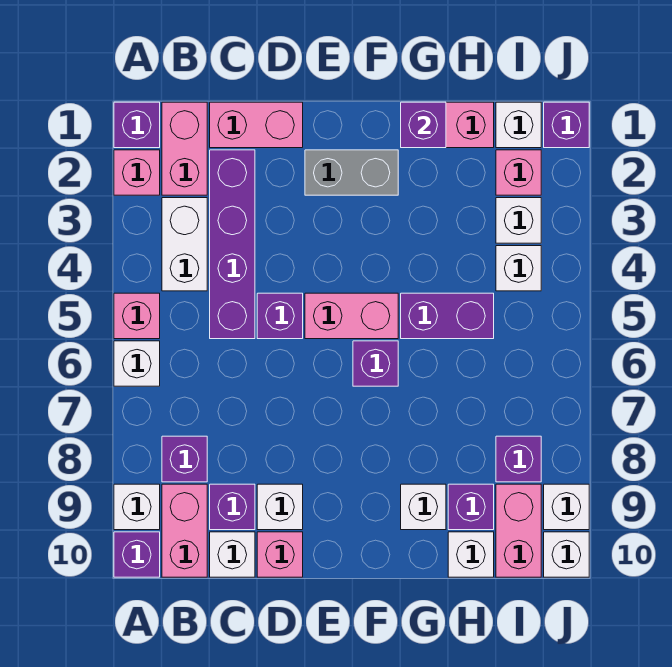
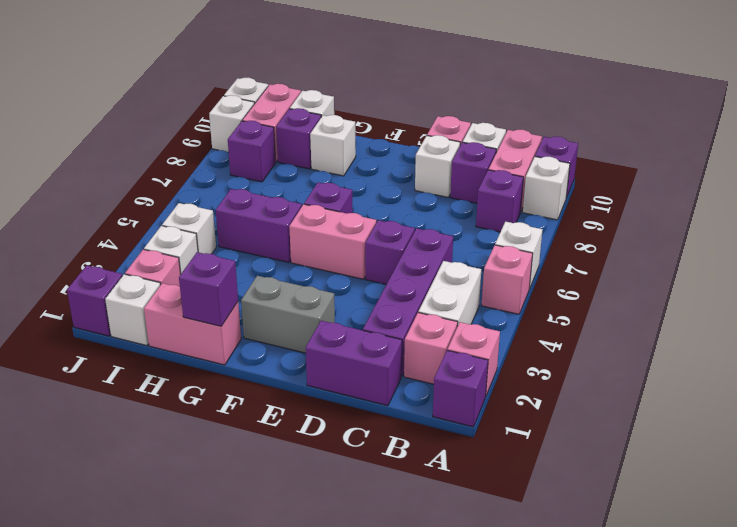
pink 1x2 brick [162,102,207,195] -> pink 1x1 brick [404,313,458,384]
pink 1x2 brick [210,102,303,148] -> purple 1x2 brick [306,321,402,406]

